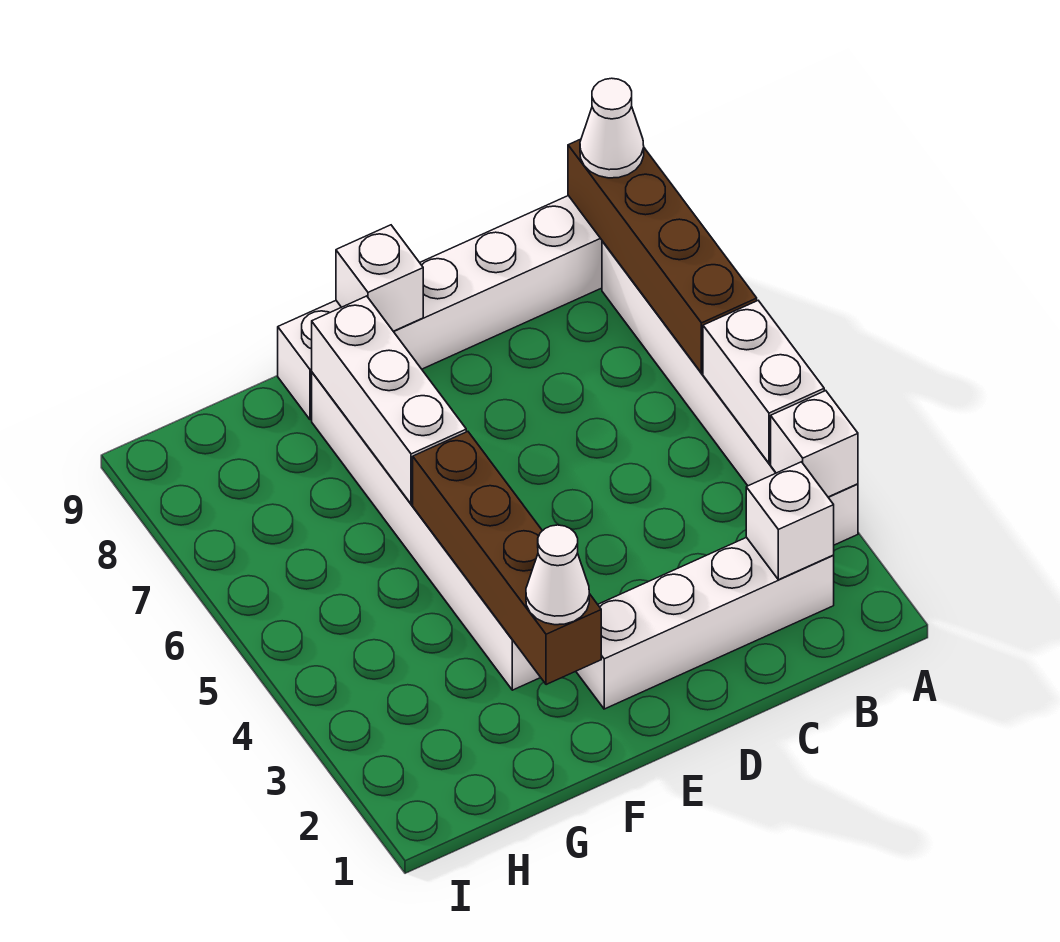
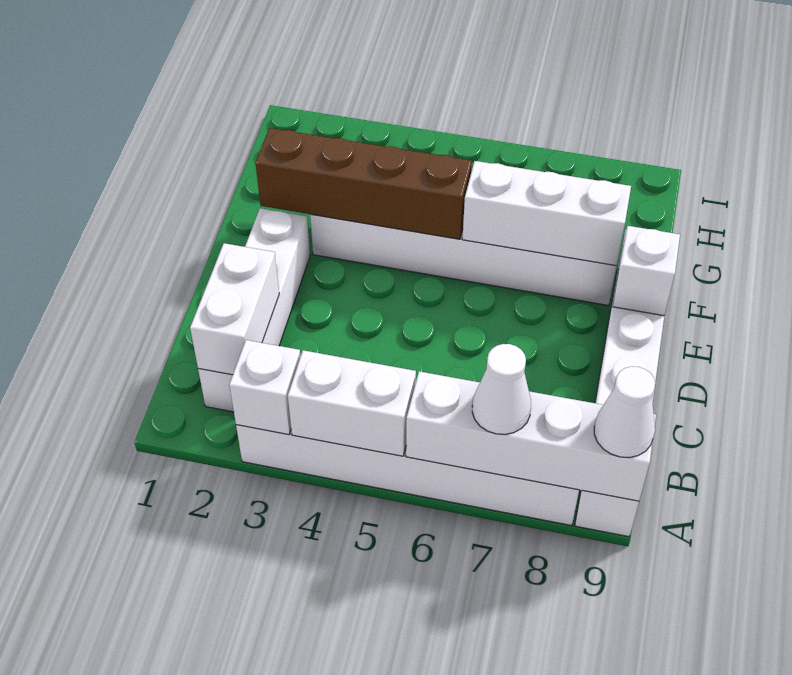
brown 1x4 brick [568,139,757,373] -> white 1x4 brick [406,371,656,501]
white 1x1 brick [746,462,834,580] -> white 1x2 brick [190,243,279,375]
white 1x1 cone [526,525,589,625] -> white 1x1 cone moved to [472,344,531,434]

